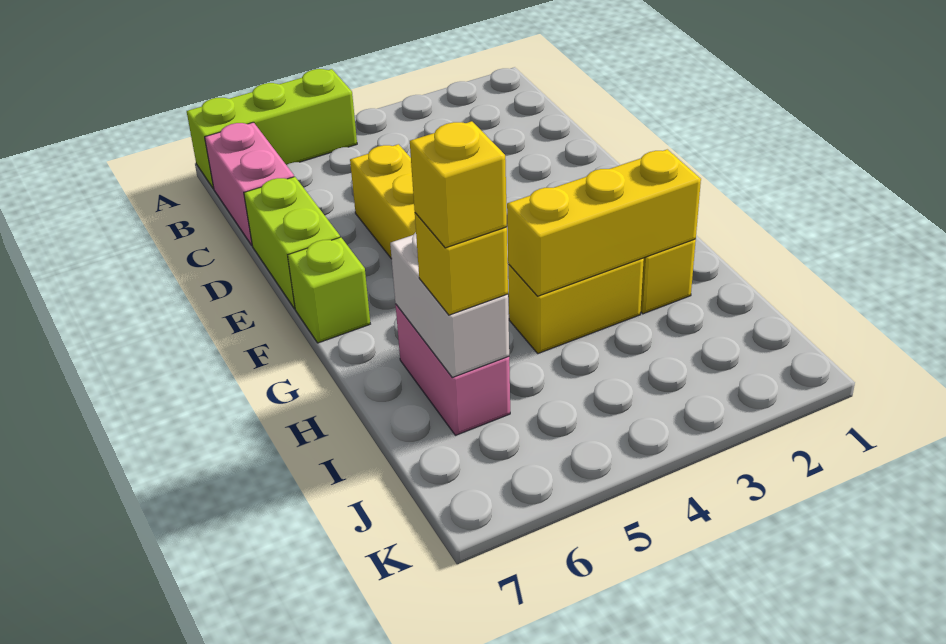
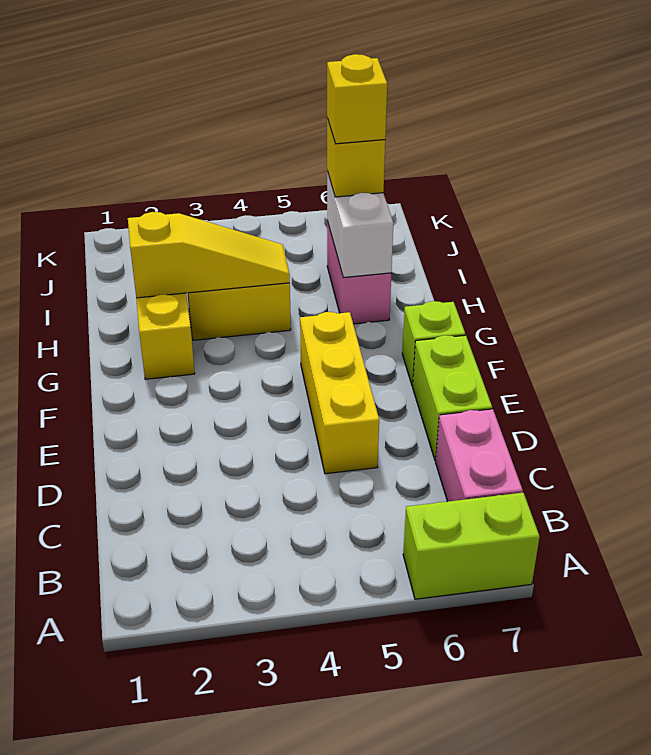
lime 1x3 brick [187,69,357,189] -> lime 1x2 brick [403,493,540,599]
yellow 1x3 brick [507,149,701,296] -> yellow 1x3 slope [128,212,290,298]

